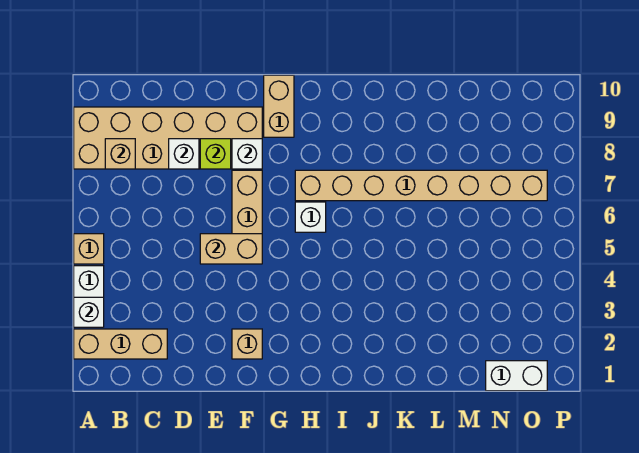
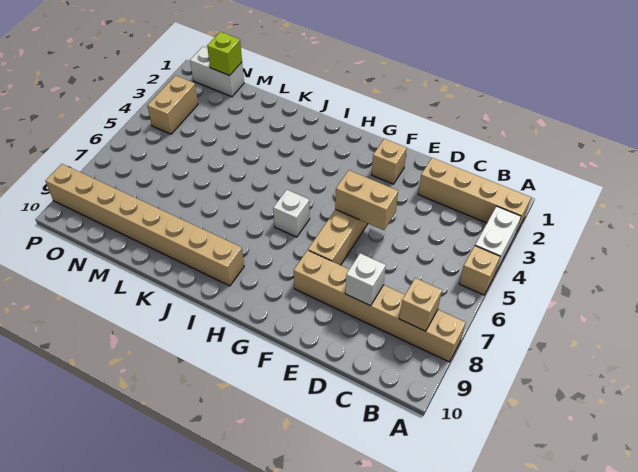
tan 1x3 brick [74,329,167,359] -> tan 1x4 brick [418,158,531,233]
white 1x1 brick [74,297,104,327] -> none
tan 2x6 brick [74,107,262,169] -> tan 1x6 brick [294,250,466,362]
lime 1x1 brick [200,139,231,169] -> lime 1x1 brick moved to [207,32,242,76]
white 1x1 brick [232,139,262,169] -> none
tan 1x2 brick [264,75,294,137] -> tan 1x2 brick moved to [147,75,198,134]
tan 1x8 brick [295,170,547,201] -> tan 1x8 brick moved to [45,164,244,286]

